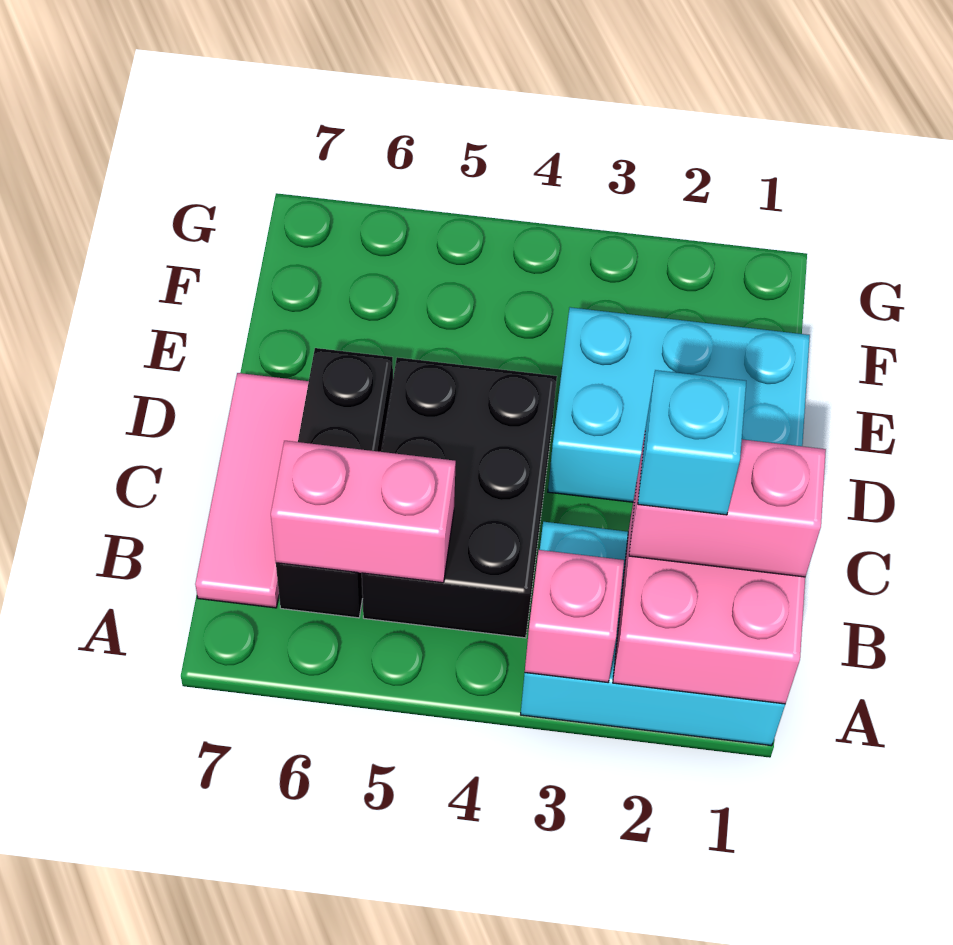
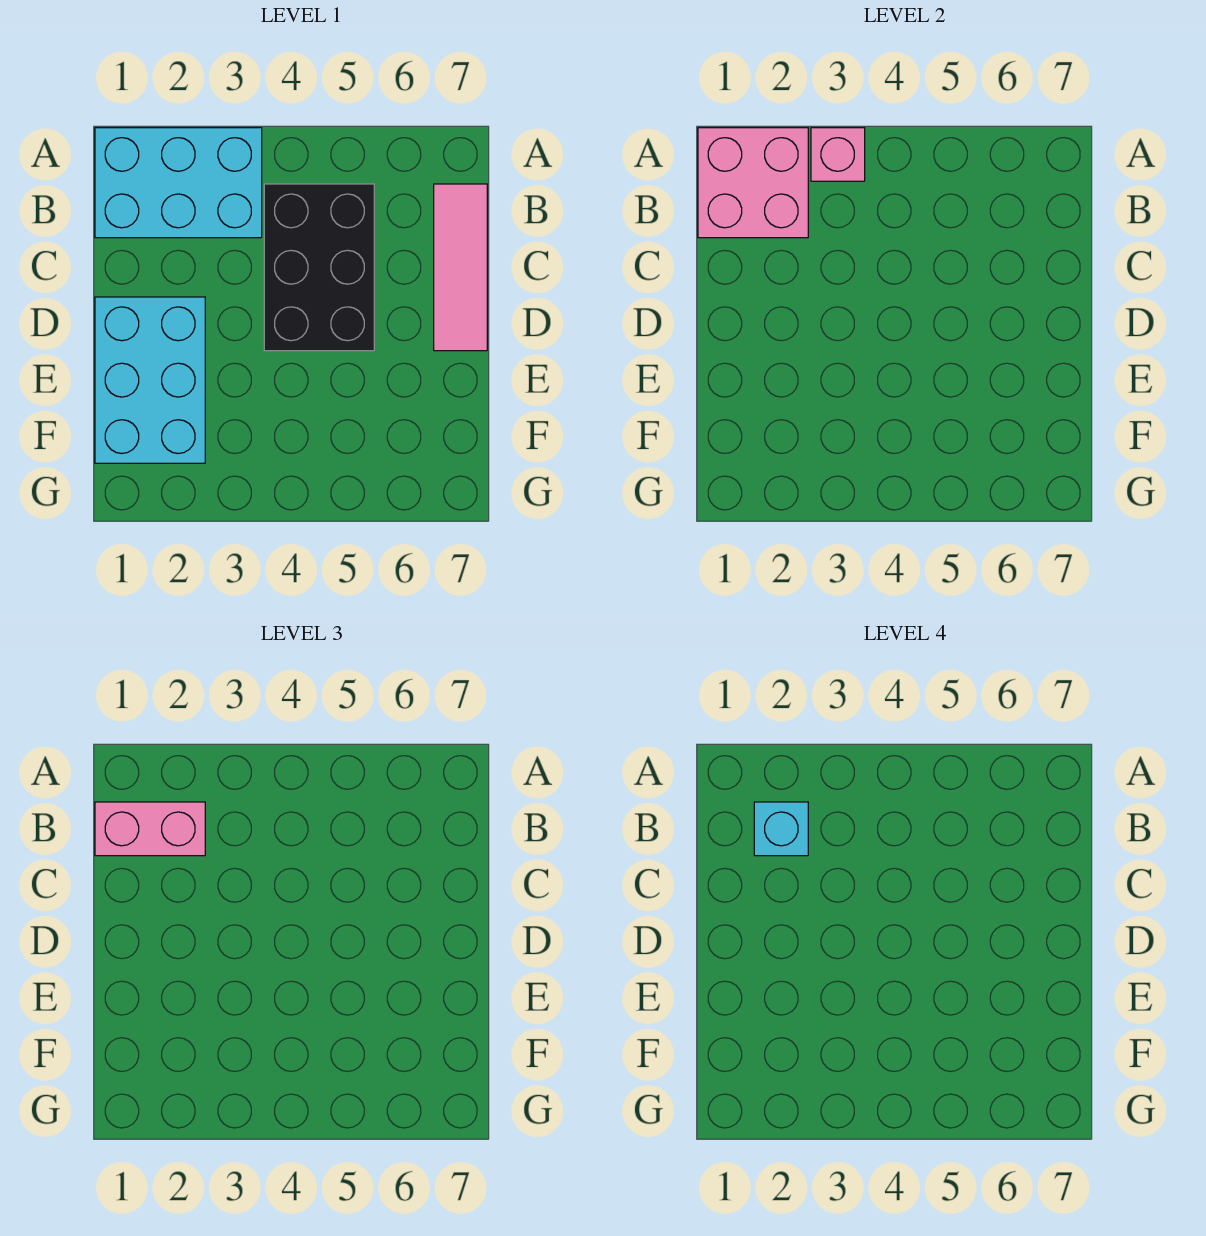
pink 1x2 brick [271,441,456,583] -> none
black 1x3 brick [276,348,393,618] -> none
cyan 2x3 brick [548,307,810,502] -> cyan 2x3 brick turned to [95,297,205,463]

